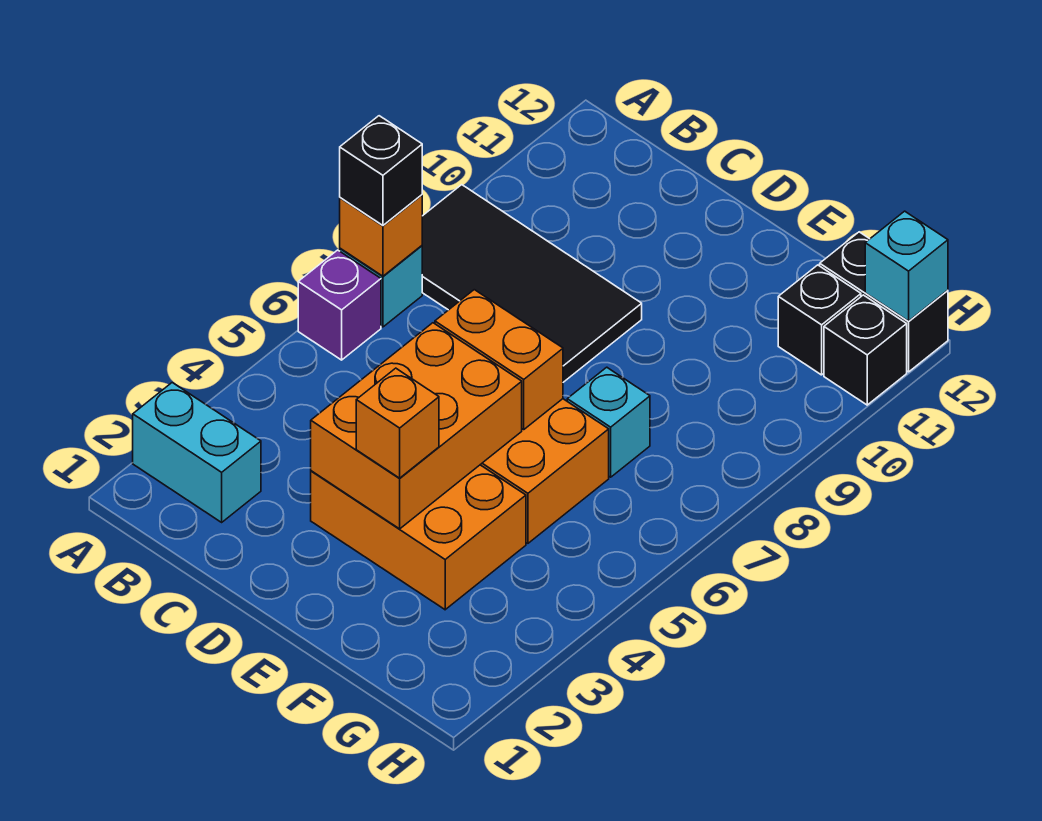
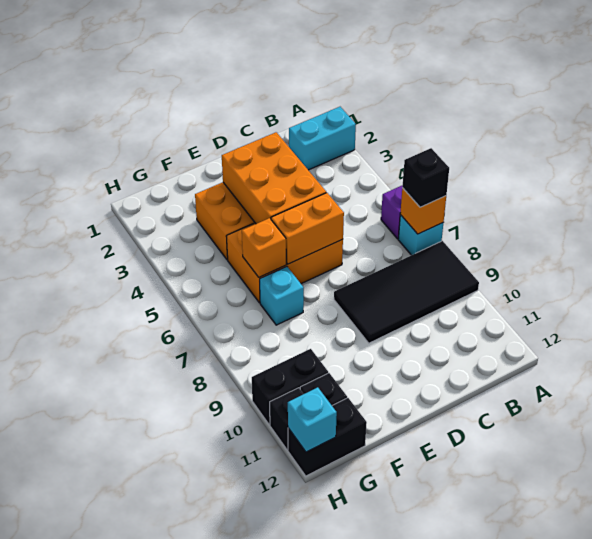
orange 1x1 brick [356,368,439,478] -> orange 1x1 brick moved to [242,218,286,277]
none -> black 1x2 brick [252,349,328,425]

